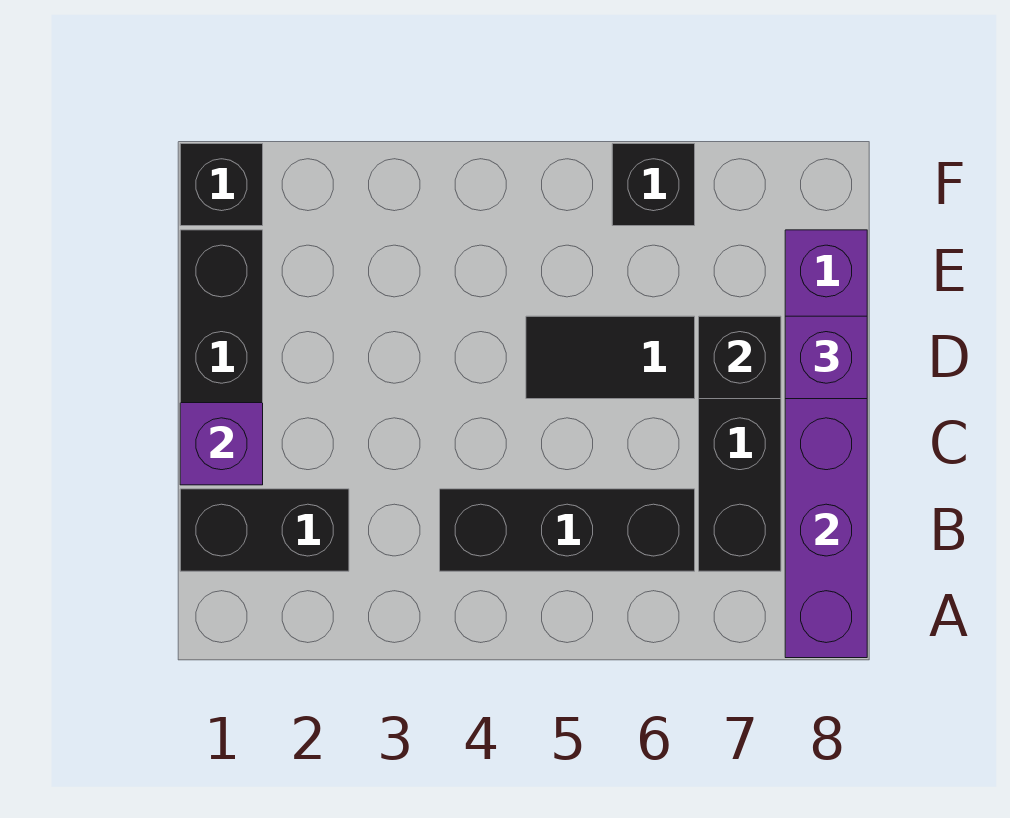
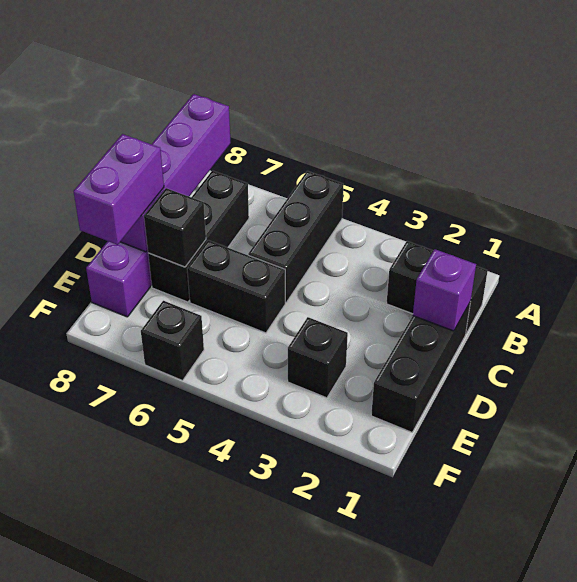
black 1x3 brick [440,489,695,571] -> black 1x3 brick turned to [248,171,344,302]
black 1x2 tile [526,316,695,399] -> black 1x2 brick [187,240,285,333]
purple 1x1 brick [785,316,867,399] -> purple 1x2 brick [73,134,164,245]
black 1x1 brick [180,144,263,226] -> black 1x1 brick moved to [288,317,348,398]

